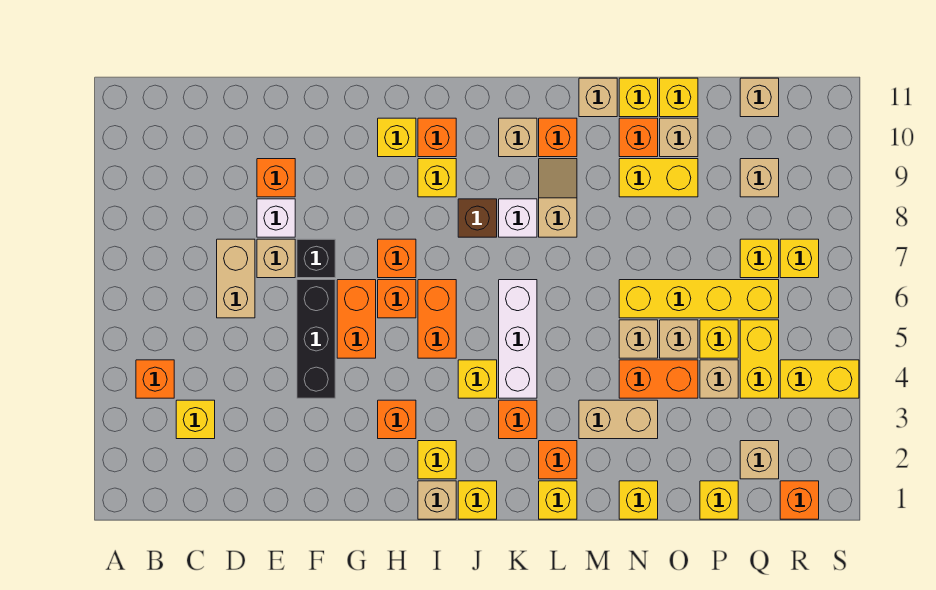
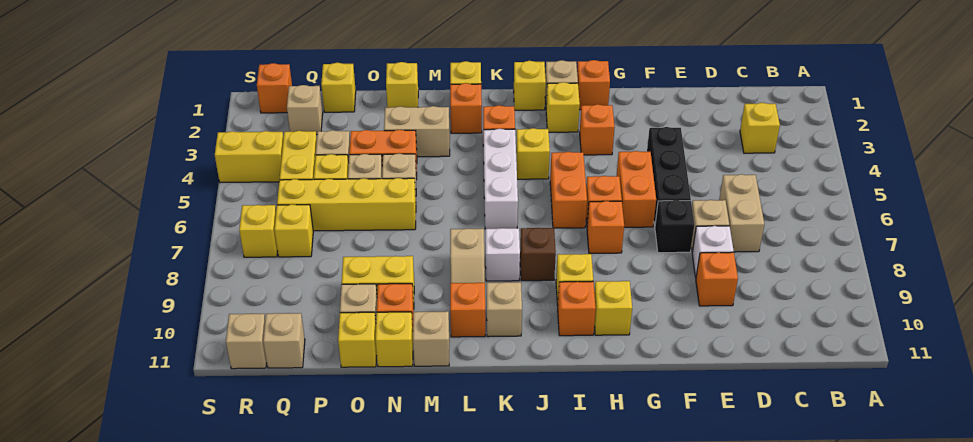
orange 1x1 brick [136,360,174,398] -> orange 1x1 brick moved to [577,60,610,110]
tan 1x1 brick [740,159,779,197] -> tan 1x1 brick moved to [226,314,267,369]

